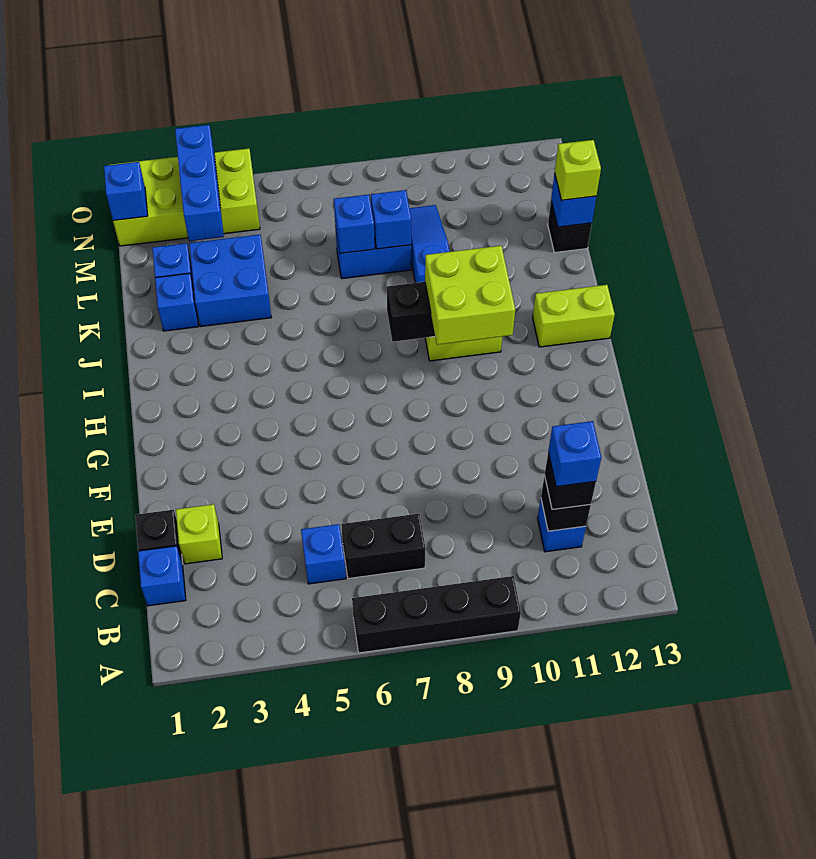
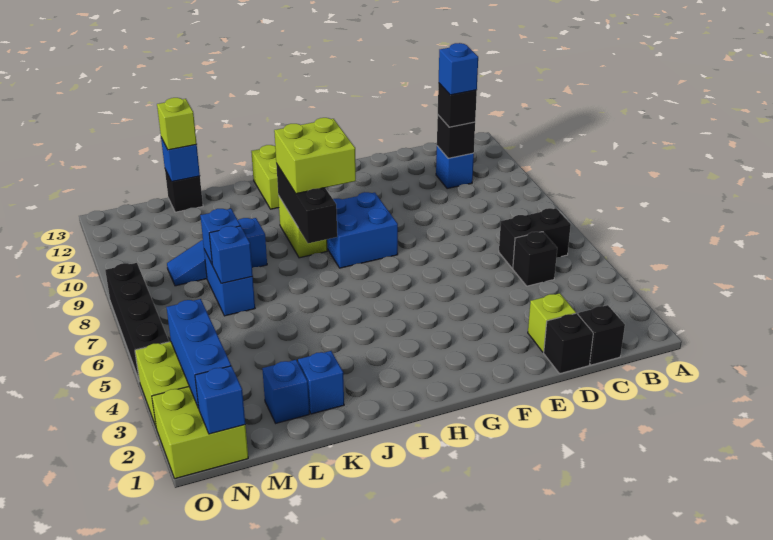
black 1x4 brick [352,576,521,653] -> black 1x4 brick moved to [105,263,169,382]
blue 1x1 brick [138,546,186,606] -> black 1x1 brick [578,305,625,365]
blue 1x1 brick [301,524,346,584] -> black 1x1 brick [513,232,557,286]
black 1x2 brick [341,514,426,579] -> black 1x2 brick turned to [499,208,571,268]
blue 2x2 brick [189,235,271,327] -> blue 2x2 brick moved to [327,192,398,268]
blue 1x3 brick [175,125,224,241] -> blue 1x3 brick turned to [166,299,231,408]

